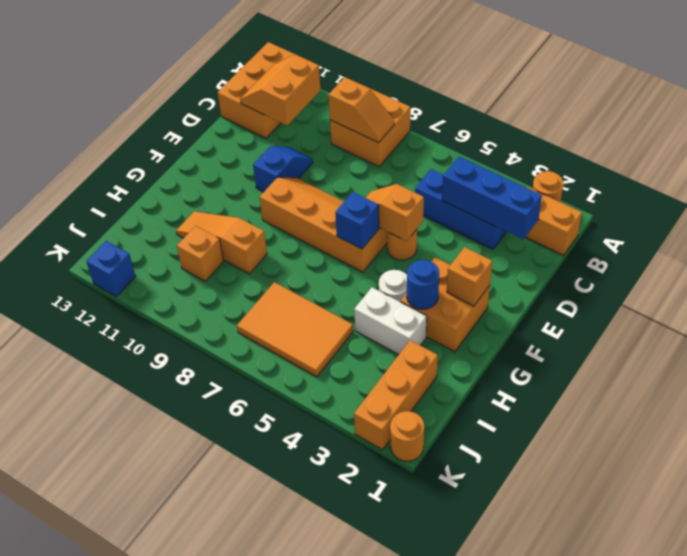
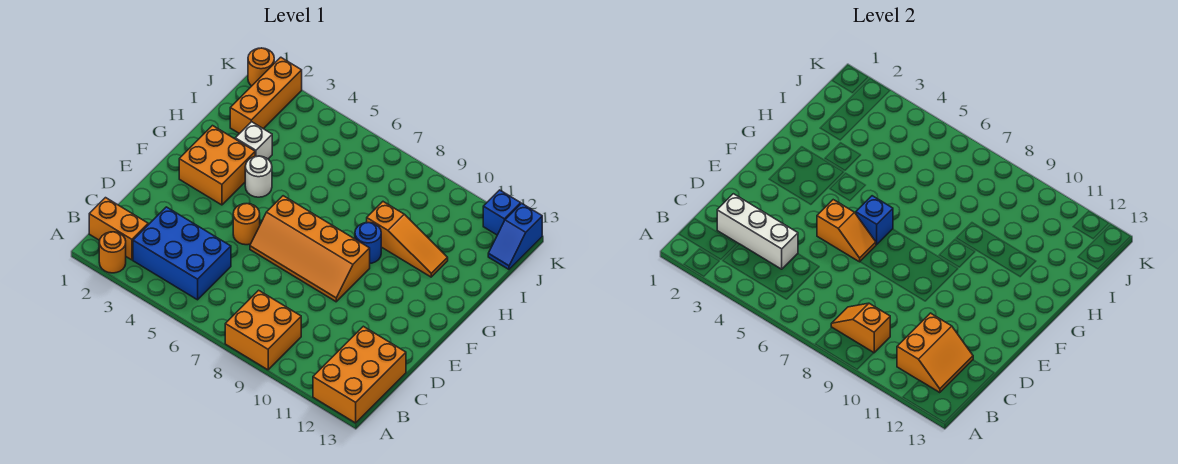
blue 1x3 brick [442,157,542,240] -> white 1x3 brick [717,194,798,269]
blue 1x3 brick [415,169,507,249] -> blue 2x3 brick [133,207,231,300]
blue 1x2 slope [253,146,313,192] -> blue 1x2 slope moved to [488,203,542,269]
orange 1x1 brick [447,247,492,306] -> none
blue 1x1 round brick [407,260,439,309] -> blue 1x1 round brick moved to [355,223,381,263]
white 1x2 brick [354,287,427,354] -> white 1x1 brick [235,122,272,159]
orange 2x3 tile [237,282,353,377] -> none
orange 1x1 brick [177,226,224,281] -> none

